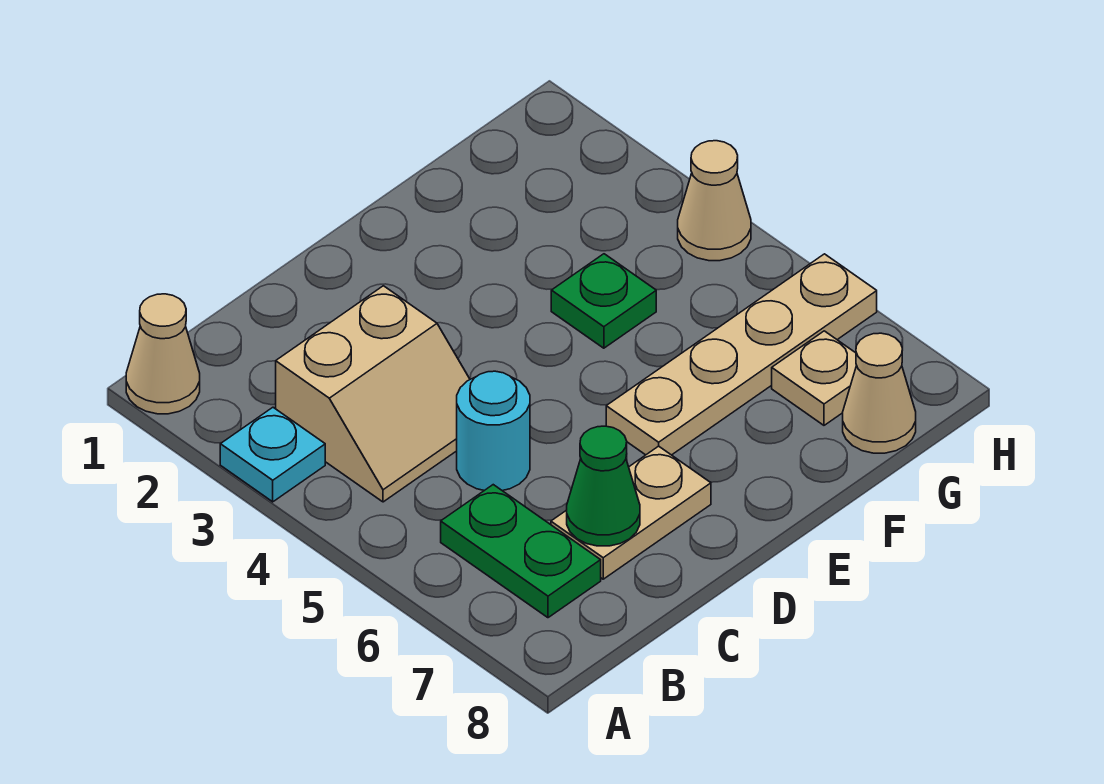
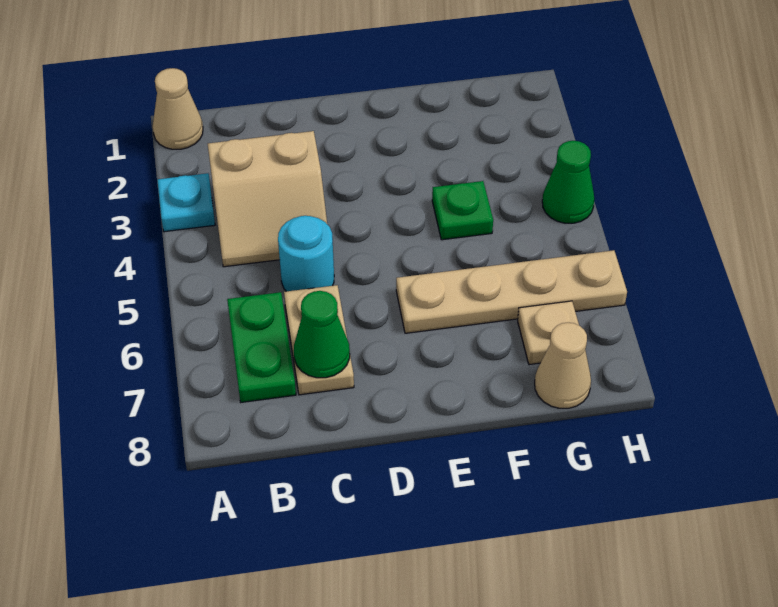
tan 1x2 plate [551,446,711,579] -> tan 1x2 plate turned to [284,285,354,395]
tan 1x1 cone [678,141,751,261] -> green 1x1 cone [542,141,594,223]

